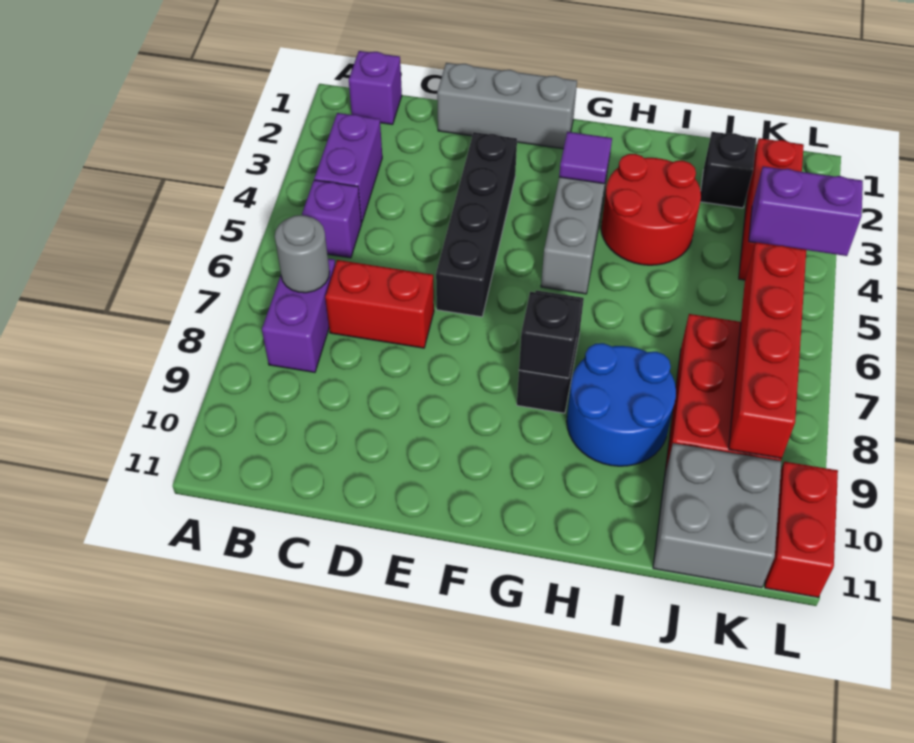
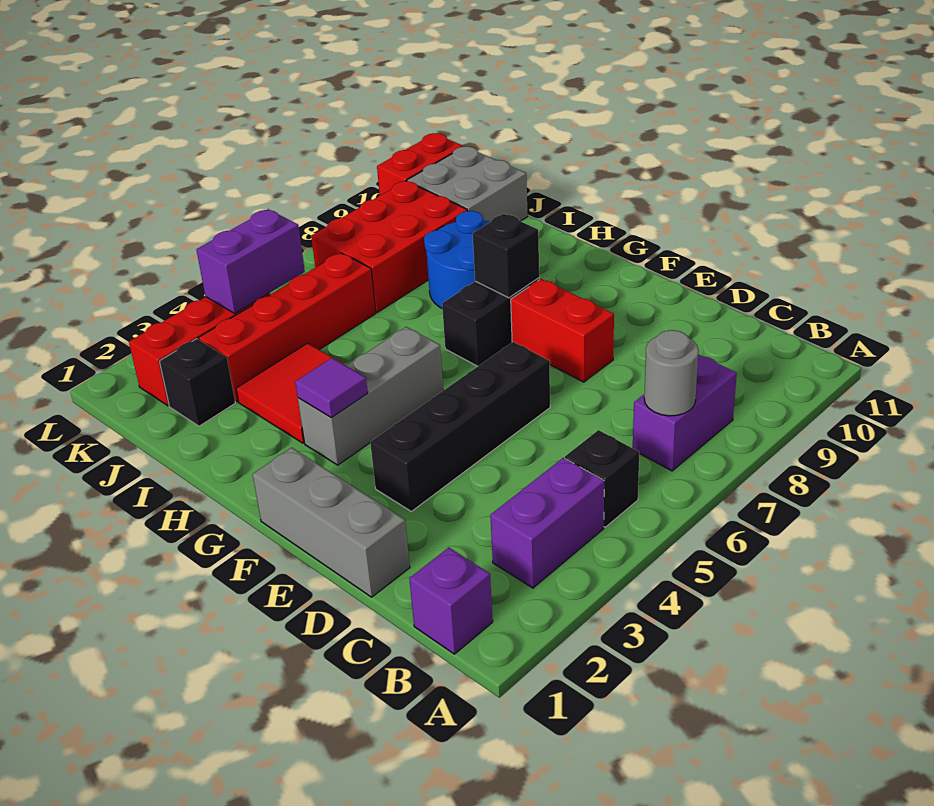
purple 1x1 brick [302,180,362,258] -> black 1x1 brick [565,430,639,527]
red 1x2 brick [325,260,434,348] -> red 1x2 brick moved to [511,279,614,382]
red 2x2 round brick [601,154,701,265] -> red 2x2 tile [236,343,346,443]
purple 1x2 brick [749,166,863,256] -> purple 1x2 brick turned to [196,209,305,313]
red 1x4 brick [729,242,806,459] -> red 1x4 brick moved to [199,253,376,402]

